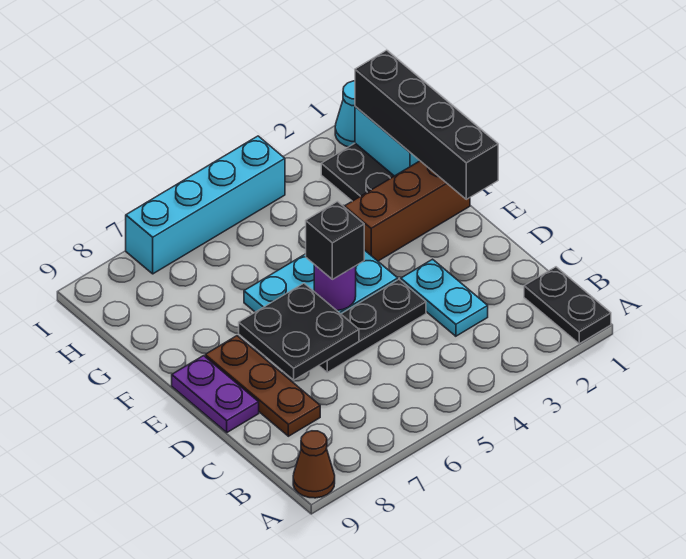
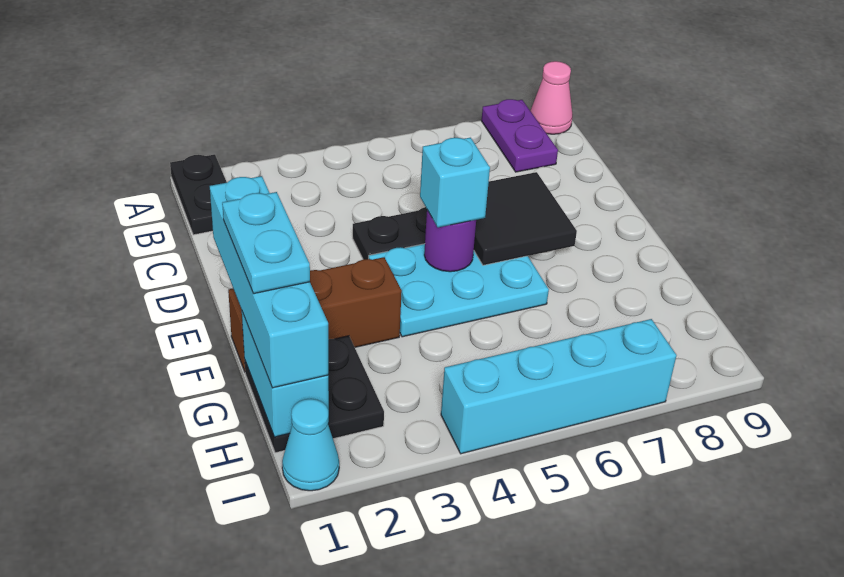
brown 1x1 cone [293,431,335,498] -> pink 1x1 cone [531,61,573,134]
cyan 1x2 plate [401,259,488,336] -> cyan 1x2 plate moved to [222,192,310,294]
brown 1x3 plate [205,336,320,436] -> none
black 2x2 plate [239,283,359,380] -> black 2x2 tile [474,172,577,265]
purple 1x2 plate [172,356,259,432] -> purple 1x2 plate moved to [481,99,558,172]
black 1x4 brick [355,50,498,199] -> cyan 1x4 brick [210,176,328,388]
black 1x1 brick [306,202,364,279] -> cyan 1x1 brick [420,138,490,227]

